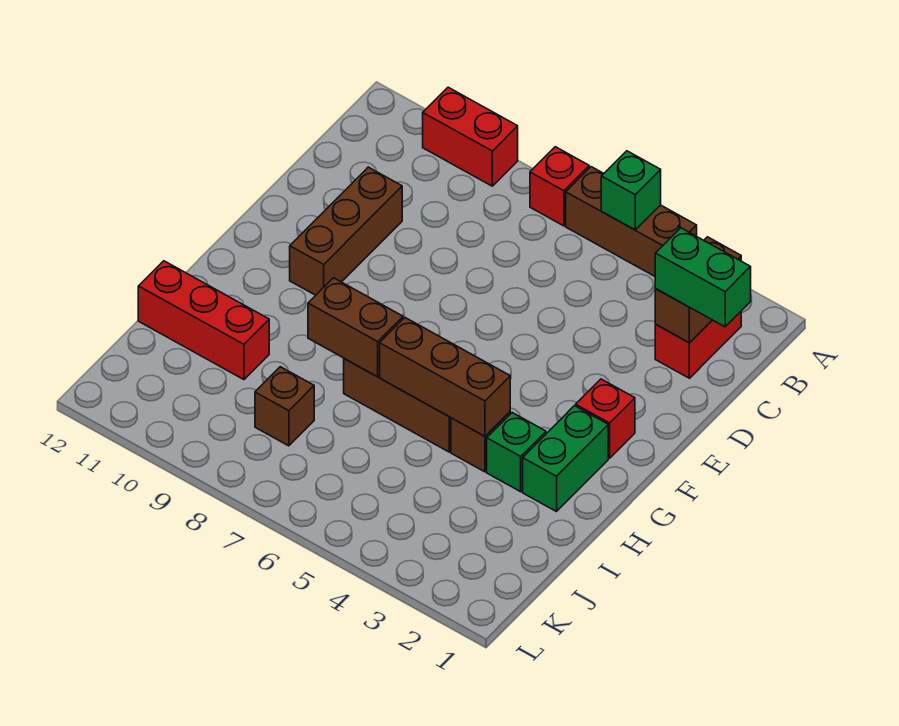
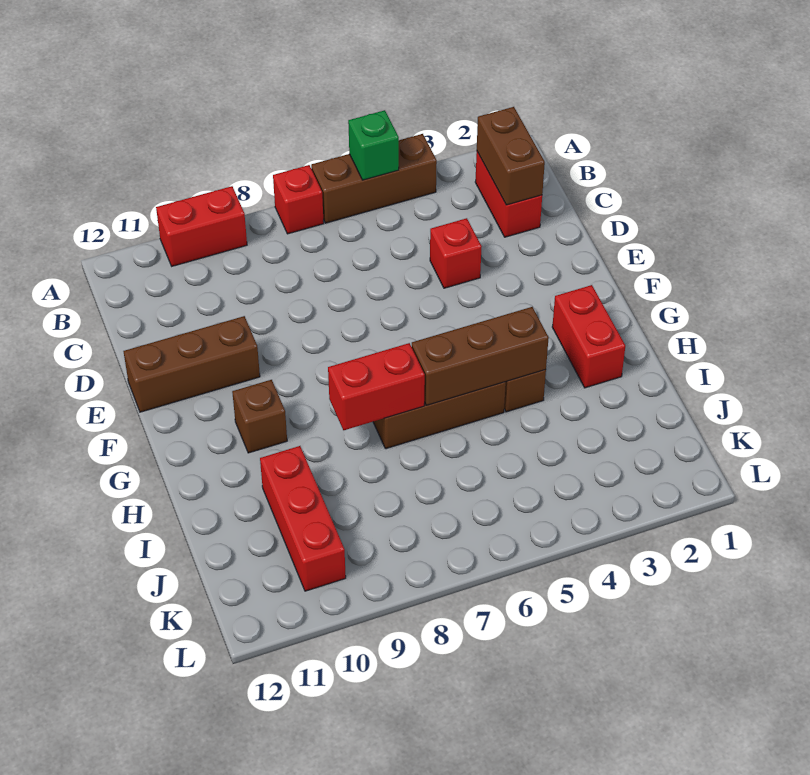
green 1x2 brick [655,228,751,327] -> none
brown 1x3 brick [290,167,402,295] -> brown 1x3 brick turned to [123,316,260,412]
red 1x1 brick [576,379,635,458] -> red 1x1 brick moved to [430,218,482,288]
green 1x2 brick [523,406,608,512] -> red 1x2 brick [552,285,625,388]
green 1x1 brick [487,413,546,492] -> none
brown 1x2 brick [308,278,403,377] -> red 1x2 brick [328,343,425,430]
red 1x3 brick [138,261,269,380] -> red 1x3 brick turned to [260,446,346,591]
brown 1x1 brick [255,367,314,446] -> brown 1x1 brick moved to [232,380,287,453]

